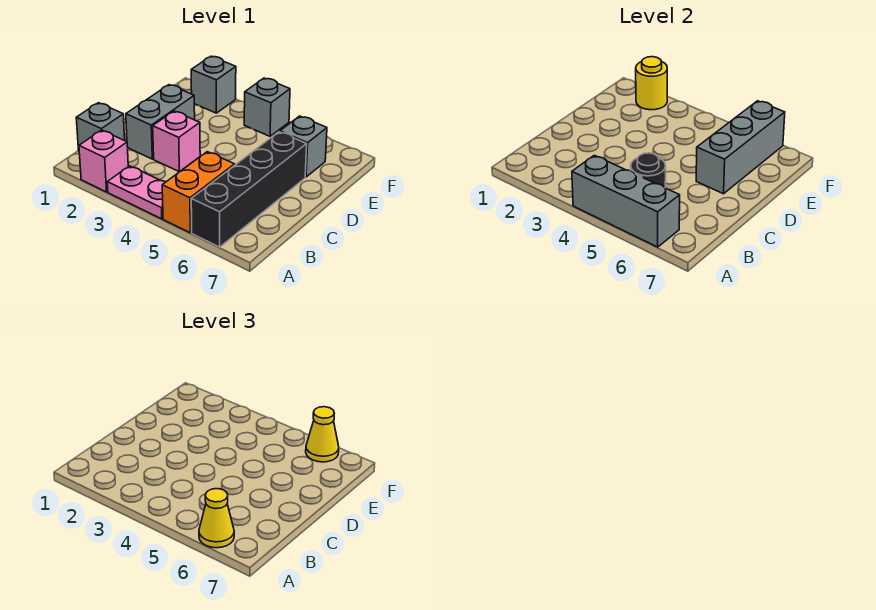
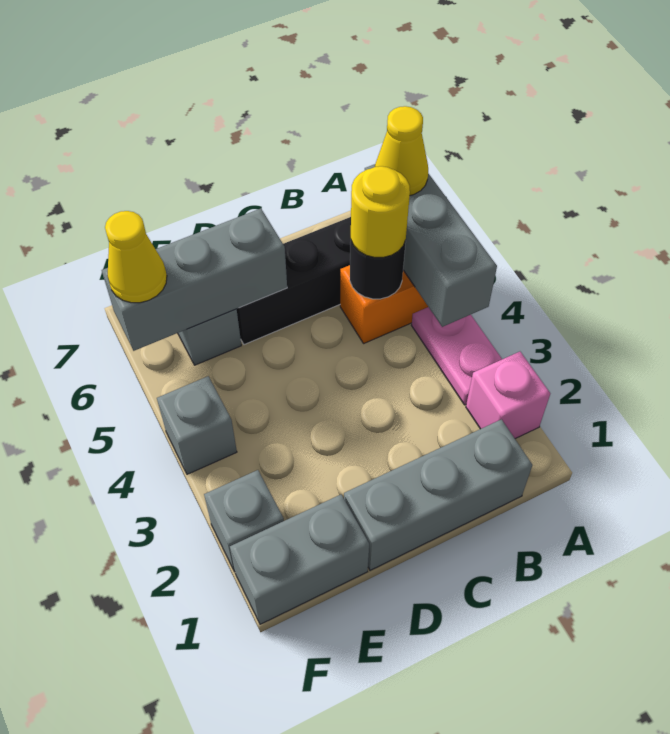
grey 1x1 brick [76,103,125,150] -> grey 1x3 brick [344,419,532,570]
grey 1x2 brick [126,85,195,159] -> grey 1x2 brick moved to [230,495,369,624]
pink 1x1 brick [153,111,200,172] -> none
yellow 1x1 round brick [636,57,667,110] -> yellow 1x1 round brick moved to [351,166,410,257]

